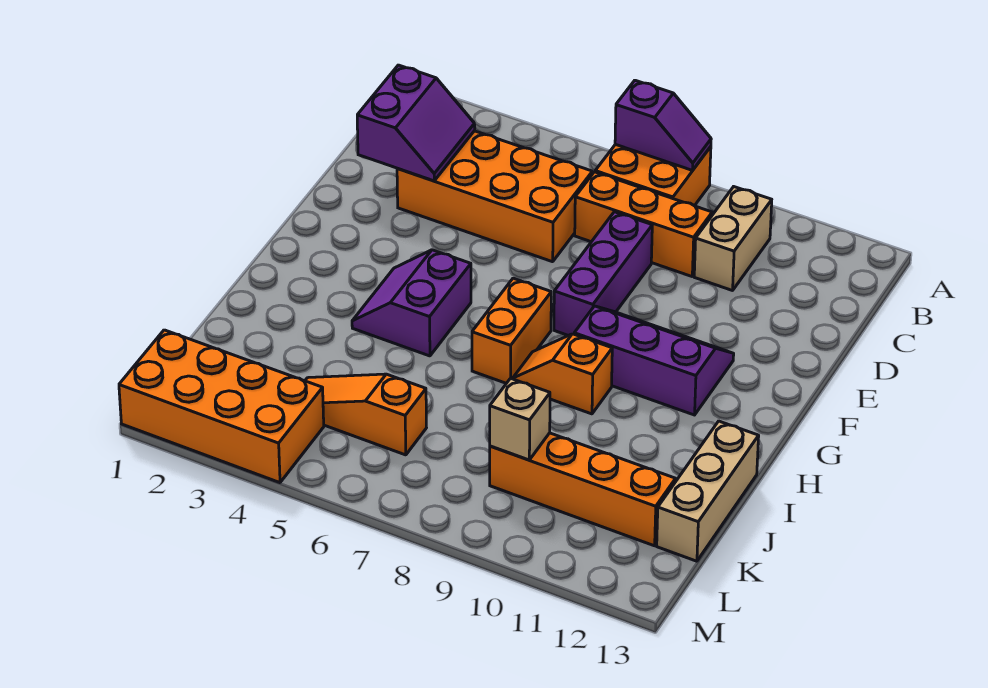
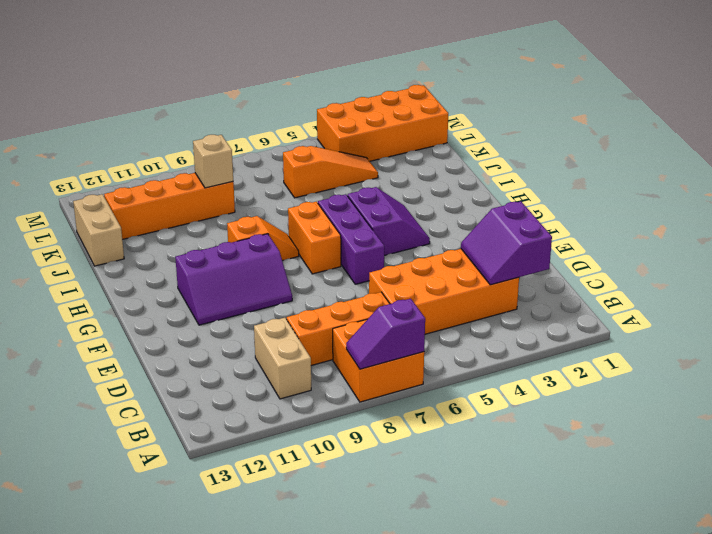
purple 1x3 brick [554,212,652,336] -> purple 1x3 brick moved to [318,194,384,284]
tan 1x3 brick [657,421,759,561] -> tan 1x2 brick [73,194,124,266]

